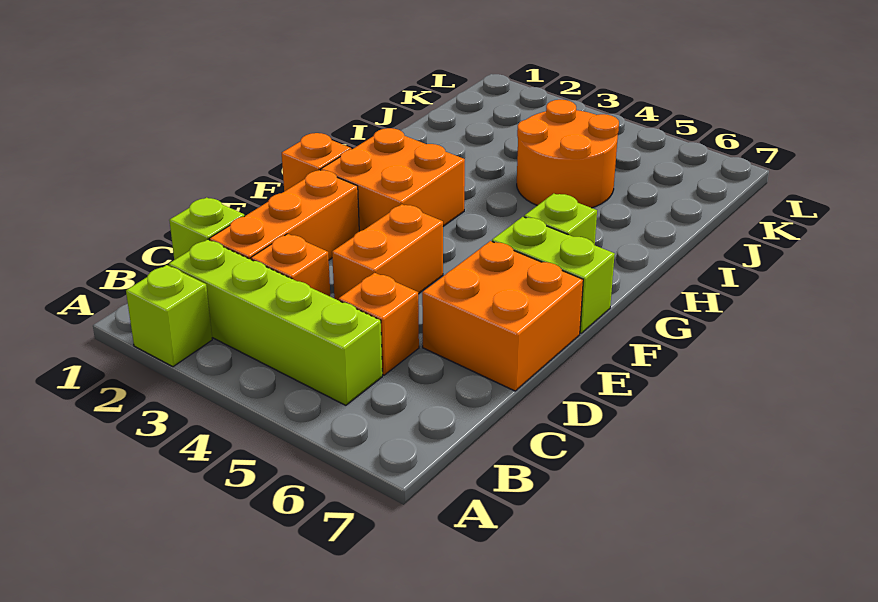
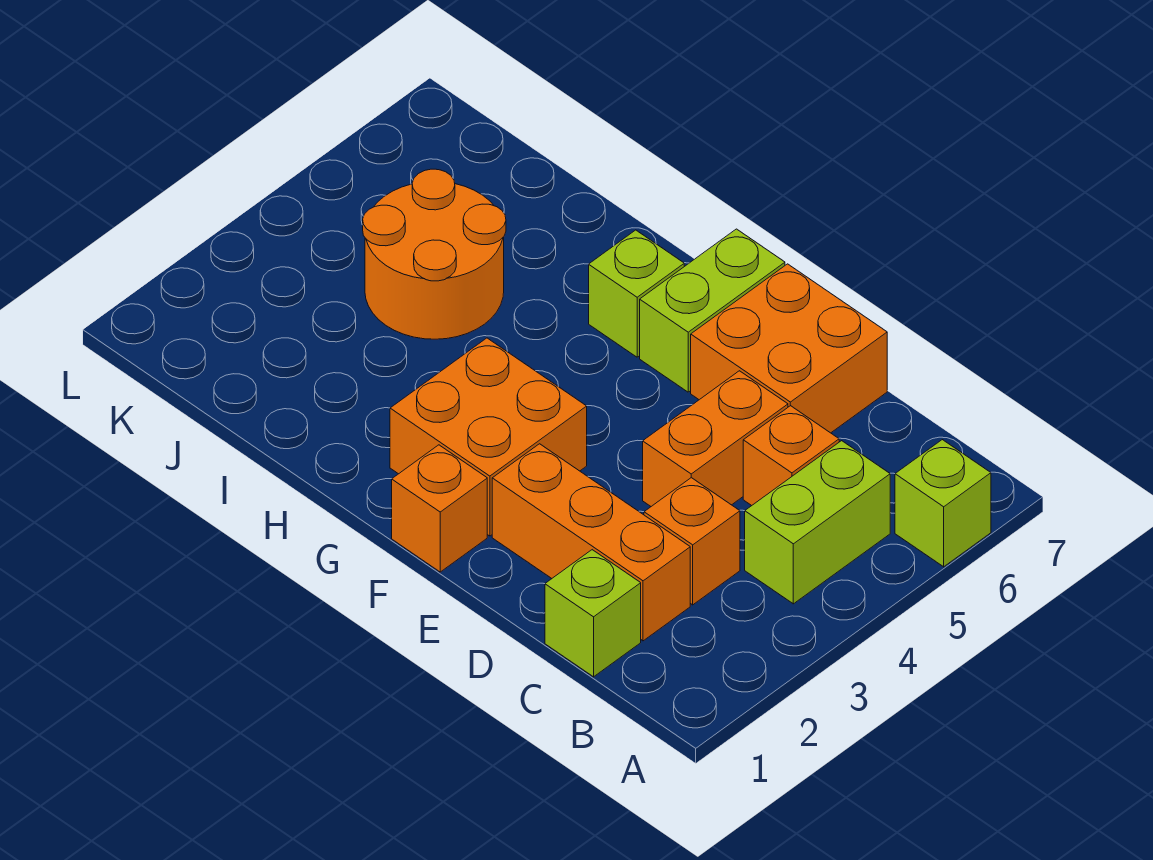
lime 1x1 brick [126,265,212,367] -> lime 1x1 brick moved to [895,440,991,567]
lime 1x4 brick [169,239,382,405] -> lime 1x2 brick [745,441,890,604]
orange 1x2 brick [332,204,443,300] -> orange 1x2 brick turned to [643,371,788,506]

